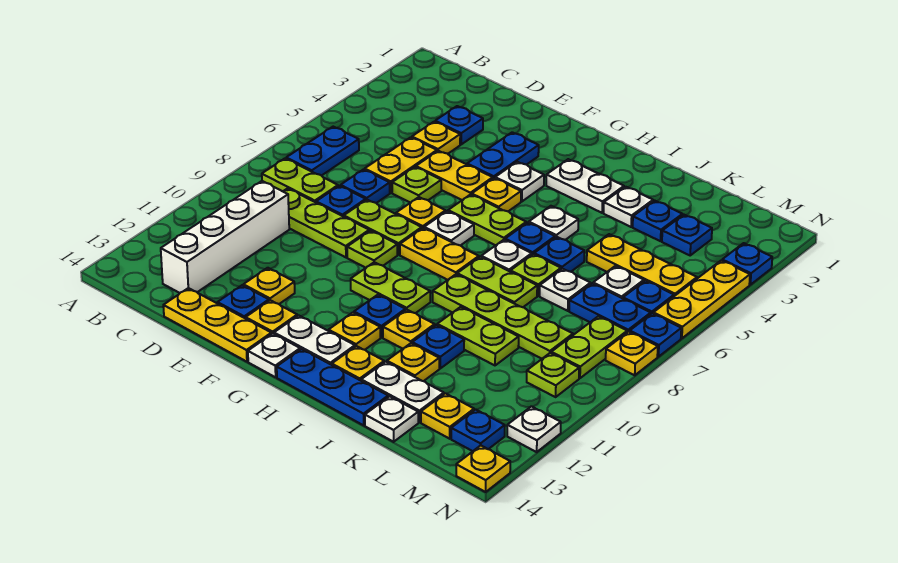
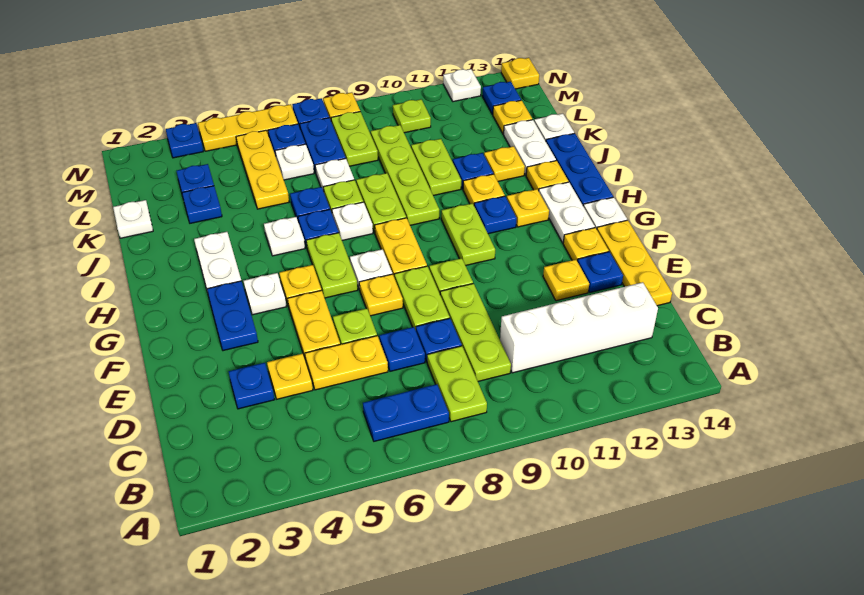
blue 1x2 plate [467,132,539,178] -> blue 1x2 plate turned to [207,281,258,351]
white 1x1 plate [604,187,653,227] -> white 1x1 plate moved to [113,200,153,238]
lime 1x2 plate [551,316,627,378] -> lime 1x2 plate turned to [331,112,378,166]

